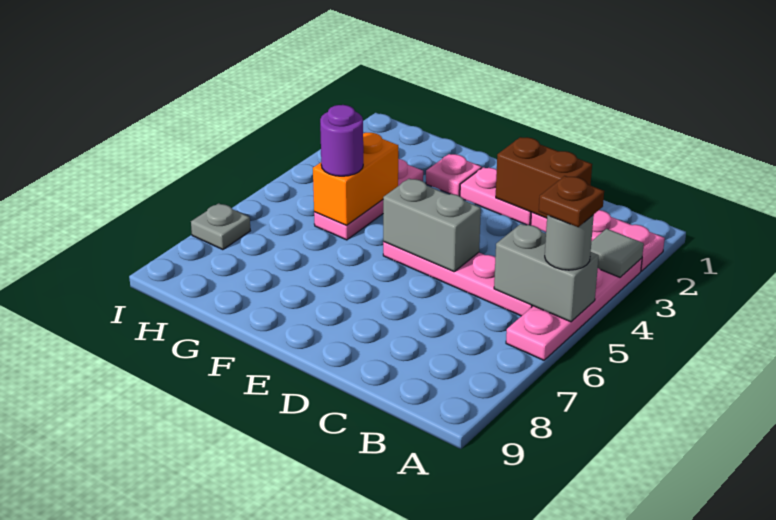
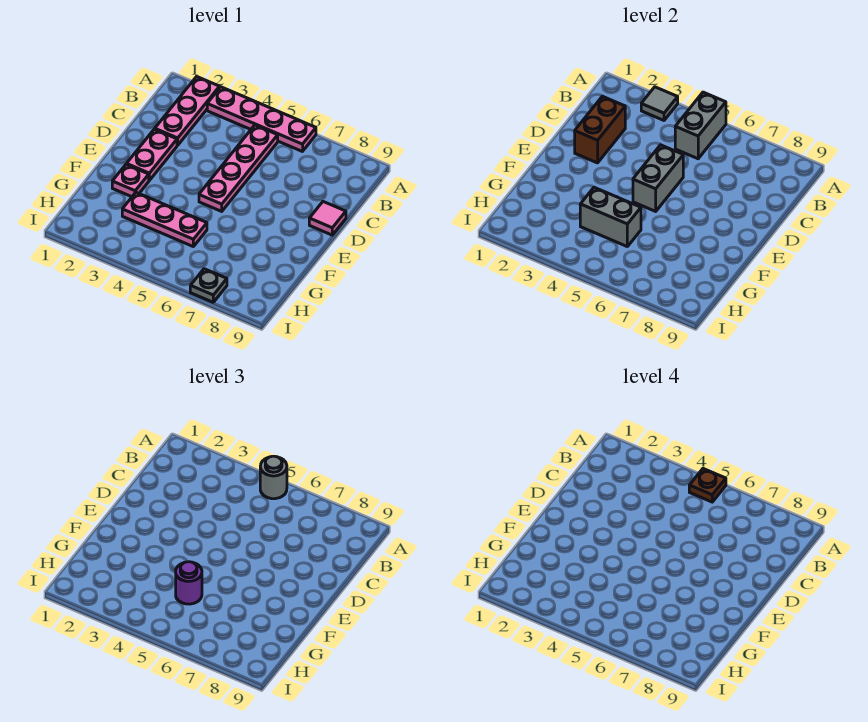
none -> pink 1x1 tile [309,202,346,235]
orange 1x2 brick [313,132,398,225] -> grey 1x2 brick [580,187,641,246]

